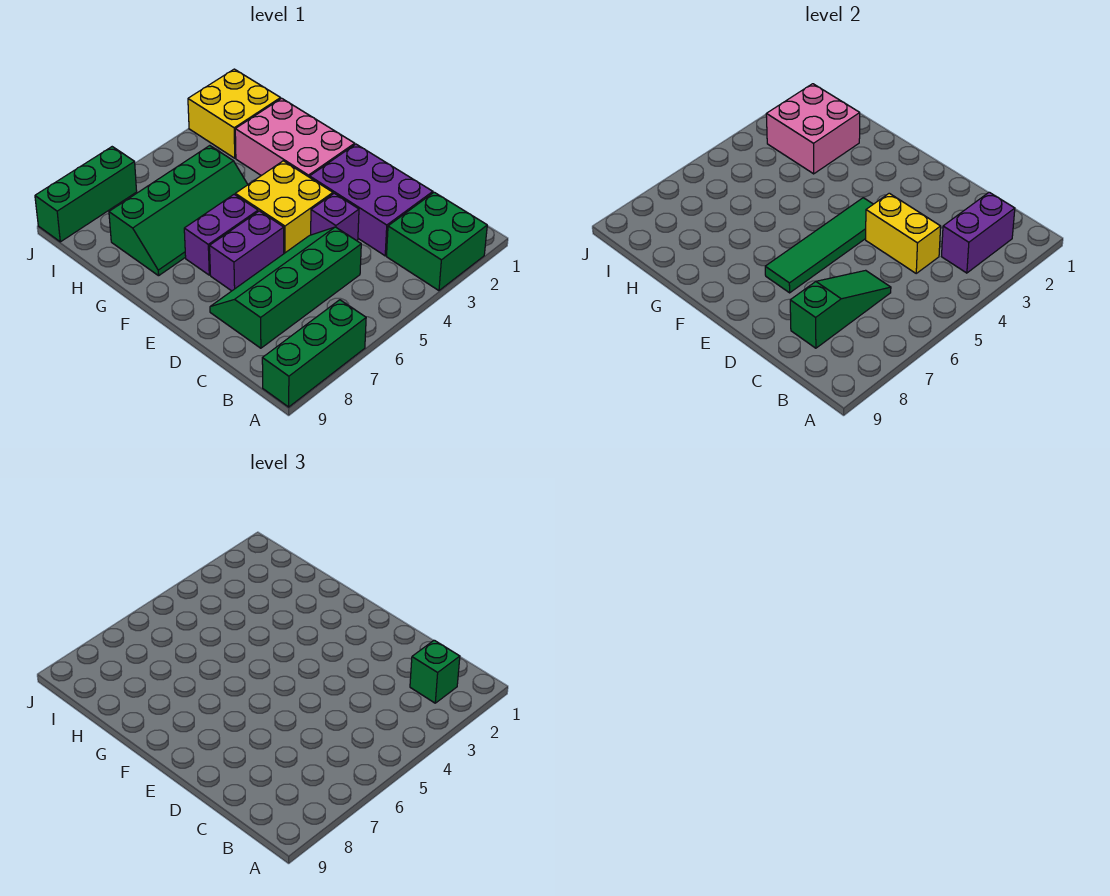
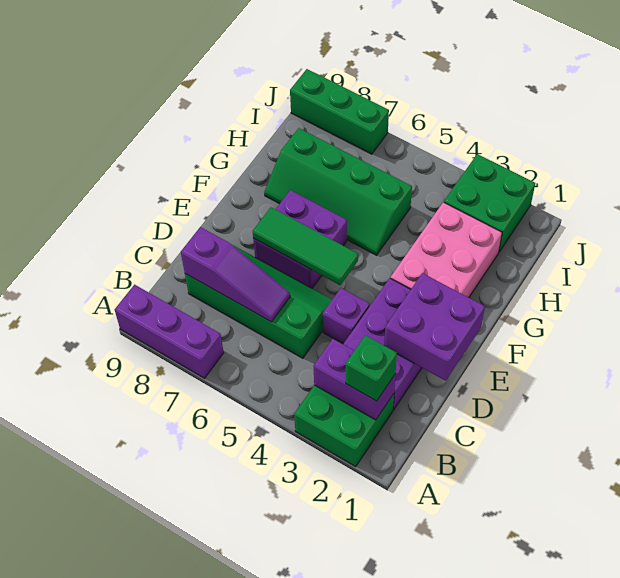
green 1x3 brick [262,300,366,407] -> purple 1x3 brick [115,285,224,378]
yellow 1x2 brick [866,193,941,273] -> none
green 1x3 slope [790,270,891,348] -> purple 1x3 slope [181,227,290,322]
none -> purple 2x2 brick [384,273,485,381]
yellow 2x2 brick [235,161,333,253] -> none
green 1x4 tile [765,198,873,293] -> green 1x3 tile [253,207,358,285]
pink 2x2 brick [766,84,860,174] -> none
yellow 2x2 brick [188,69,281,158] -> green 2x2 brick [444,154,535,252]

